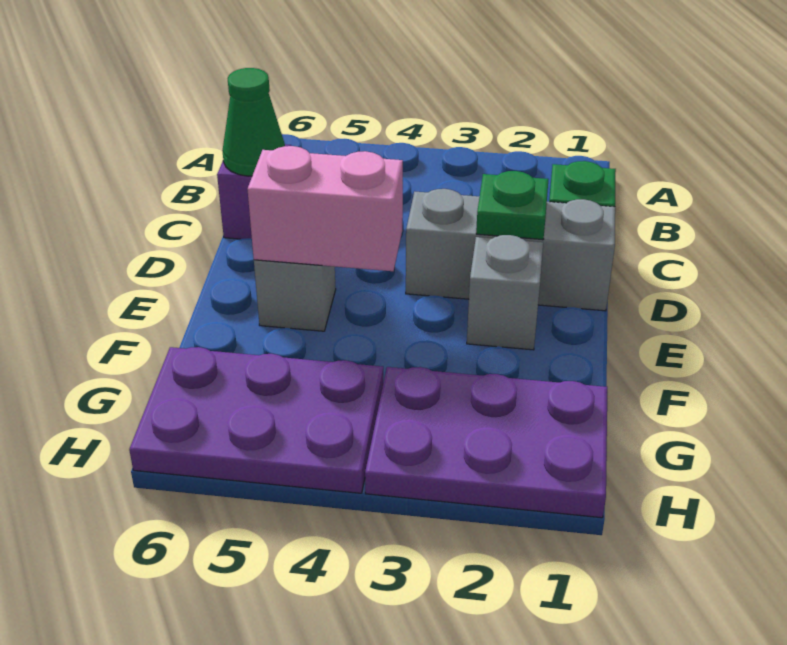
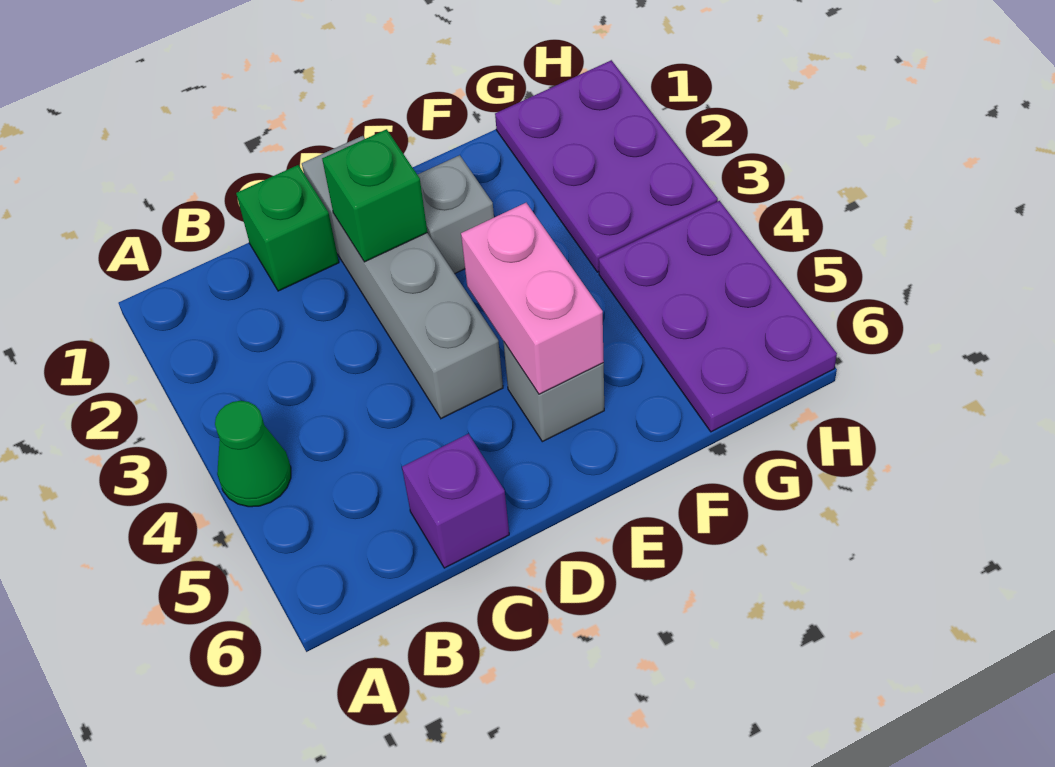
green 1x1 cone [222,68,285,176] -> green 1x1 cone moved to [215,401,291,507]
grey 1x3 brick [406,189,615,311] -> grey 1x4 brick [302,136,503,419]
green 1x1 plate [476,171,549,240] -> green 1x1 brick [322,129,427,262]

